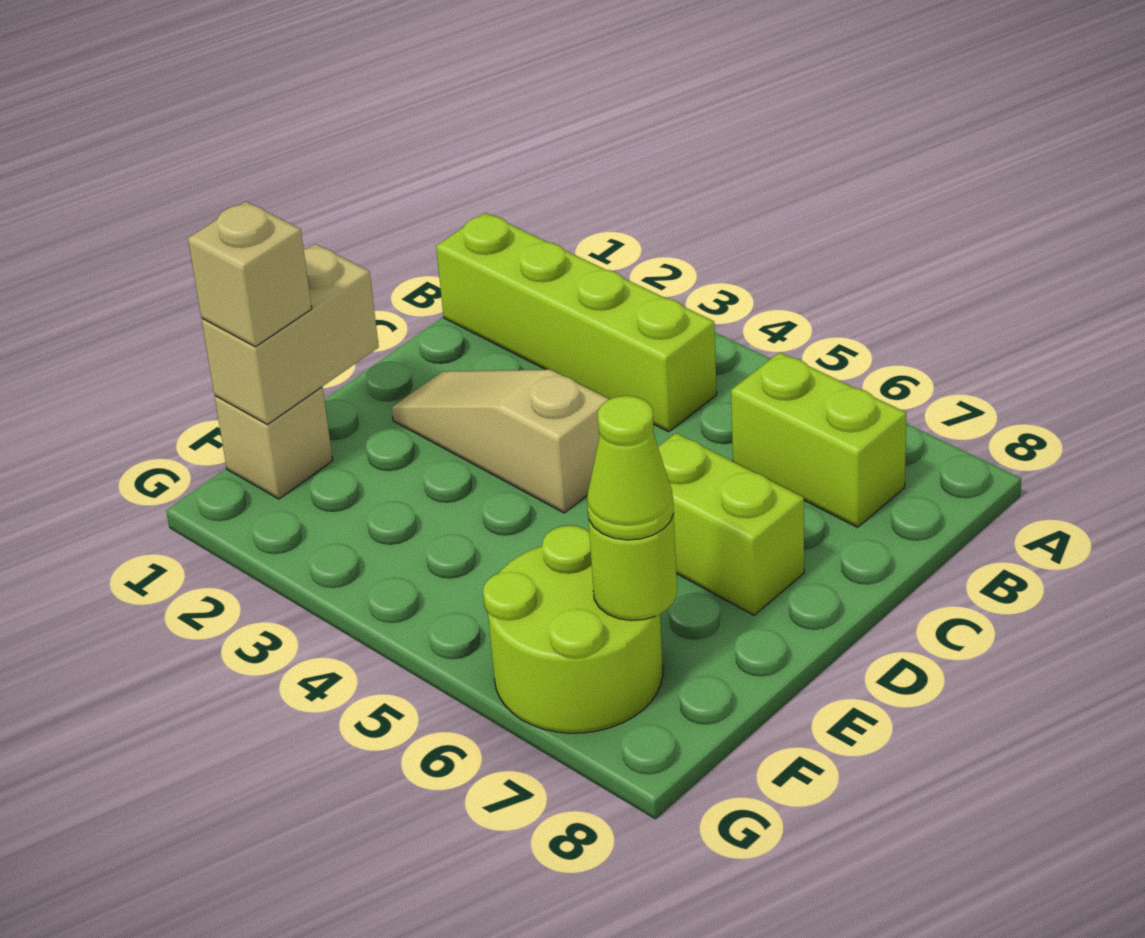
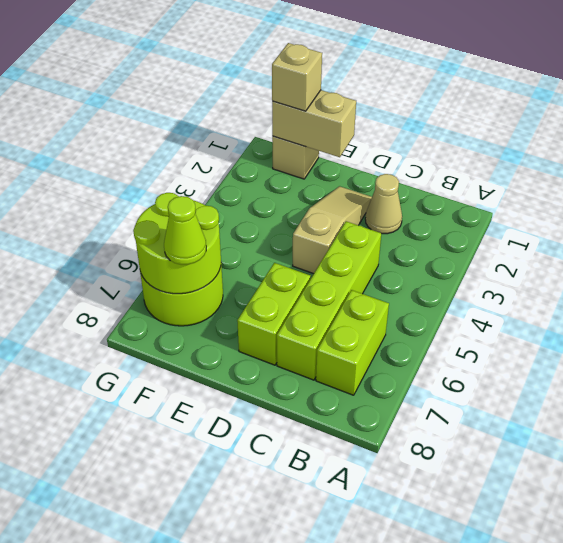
lime 1x4 brick [436,213,717,432] -> lime 1x4 brick moved to [277,221,381,380]
none -> tan 1x1 cone [365,174,402,234]
lime 1x1 round brick [588,513,677,620] -> lime 2x2 round brick [133,193,221,294]

